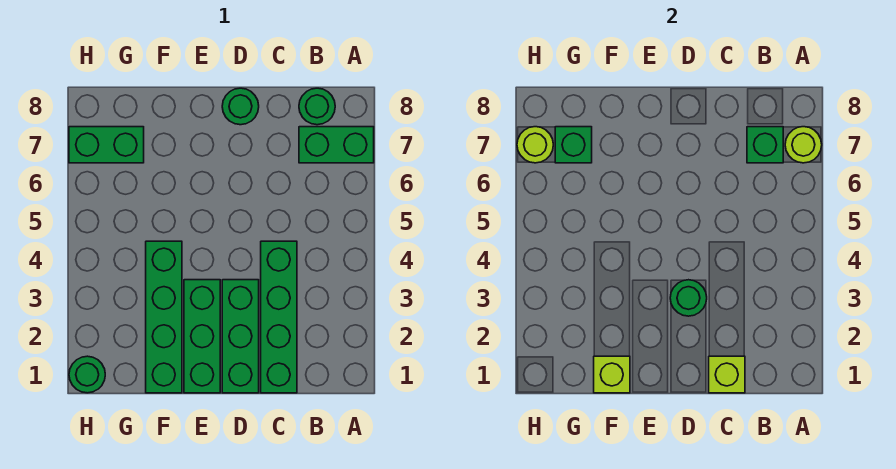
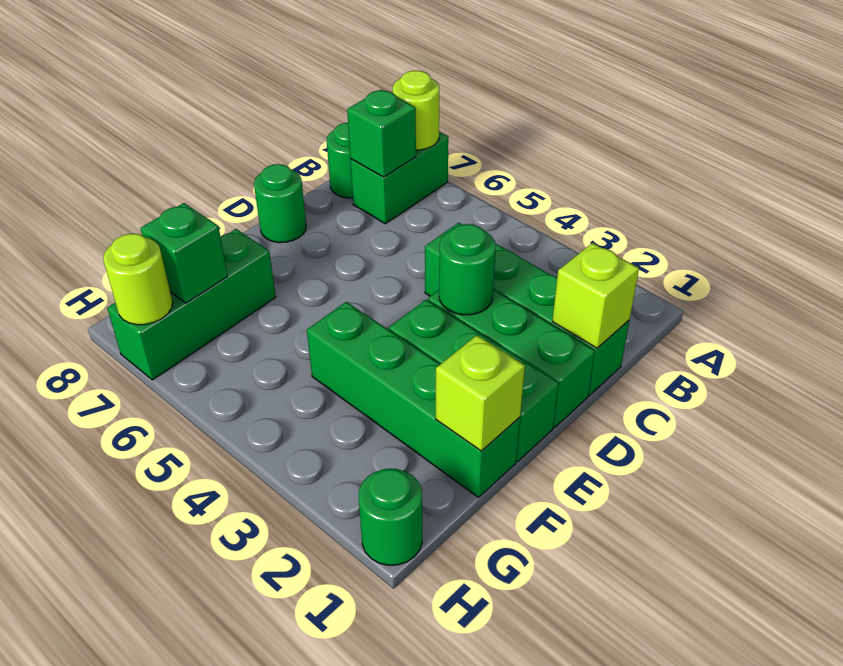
green 1x2 brick [69,127,144,163] -> green 1x3 brick [107,229,276,380]

